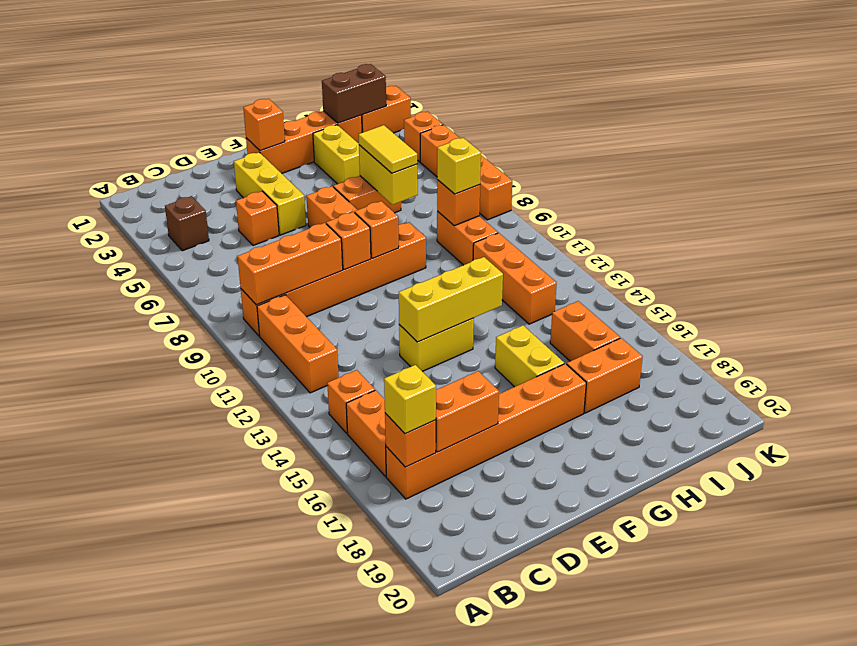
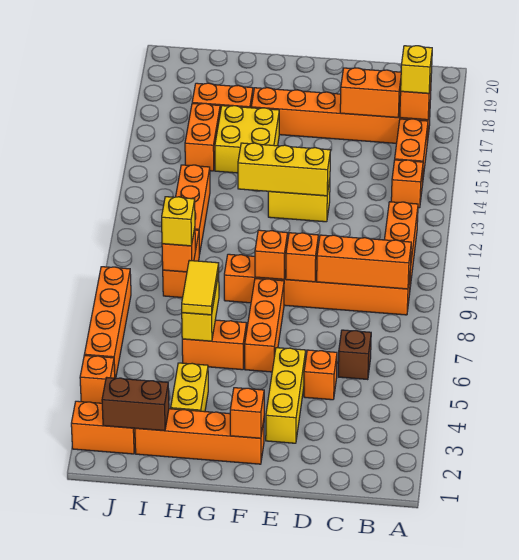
brown 1x1 brick [165,196,209,251] -> brown 1x1 brick moved to [338,330,371,380]
yellow 1x2 brick [495,325,564,387] -> yellow 2x2 brick [215,106,279,173]

